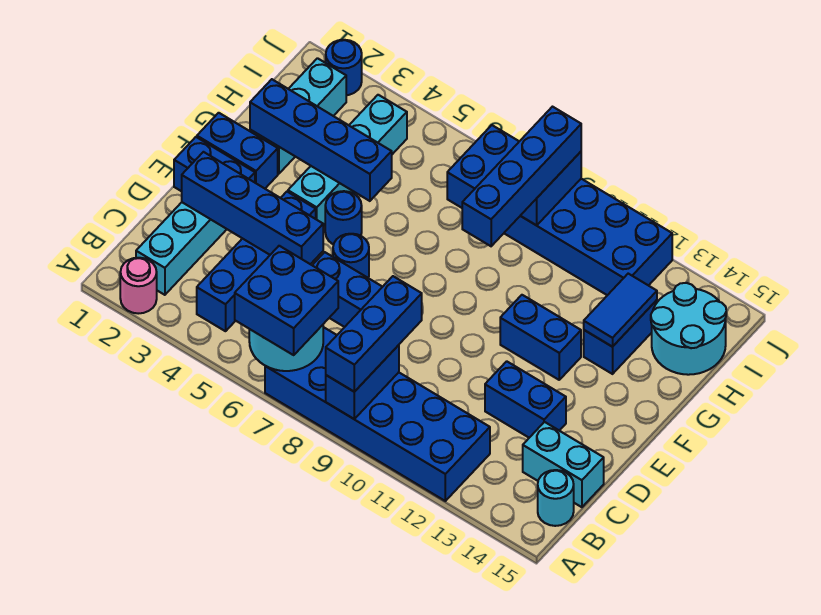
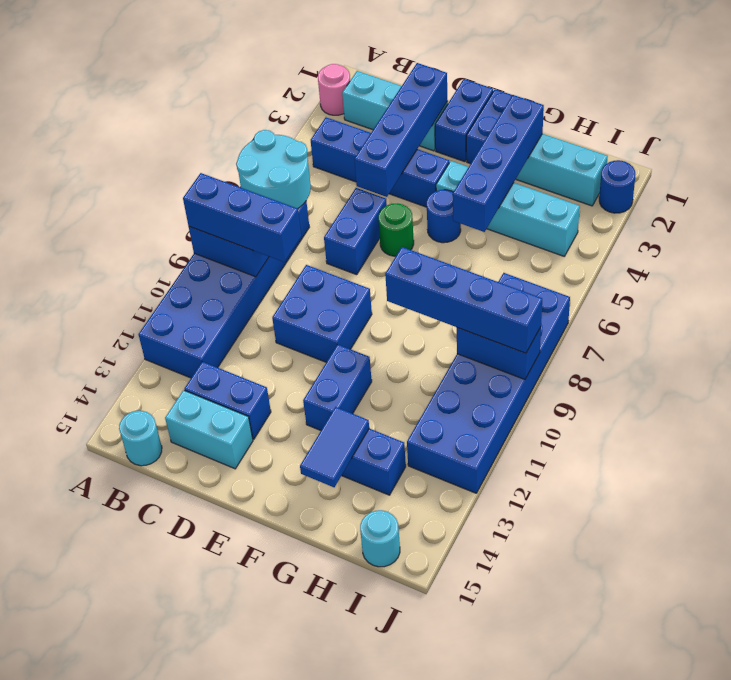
blue 2x2 brick [235,246,338,355] -> blue 2x2 brick moved to [272,265,372,362]
cyan 1x2 brick [523,422,604,507] -> cyan 1x2 brick turned to [165,390,253,469]
blue 1x2 brick [485,361,566,438] -> blue 1x2 brick turned to [184,362,271,439]
blue 1x1 round brick [333,234,369,278] -> green 1x1 round brick [378,203,414,256]
blue 1x2 tile [584,274,657,347] -> blue 1x2 tile turned to [300,407,369,487]
cyan 2x2 round brick [651,283,726,375] -> cyan 1x1 round brick [360,510,400,567]

